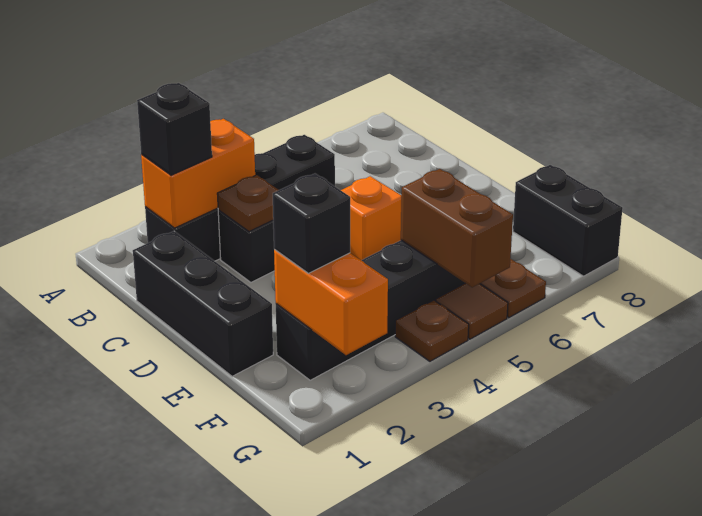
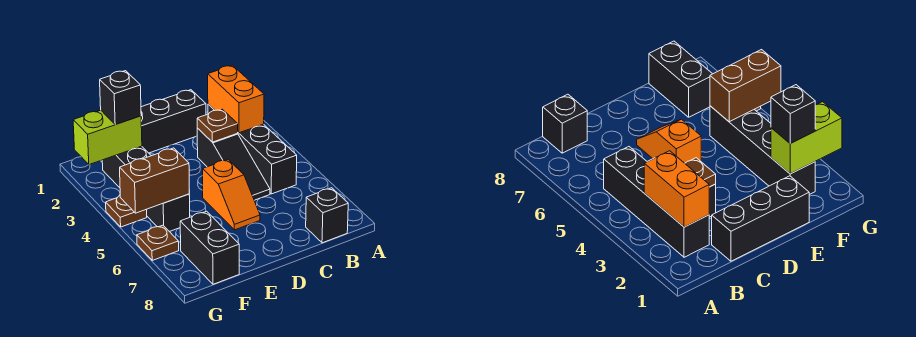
black 1x1 brick [137,83,212,175] -> black 1x1 brick moved to [306,188,348,243]
orange 1x2 brick [274,249,388,355] -> lime 1x2 brick [73,110,142,165]
black 1x2 brick [513,165,623,276] -> black 1x2 brick turned to [180,211,239,284]
brown 1x1 tile [436,283,508,339] -> none

